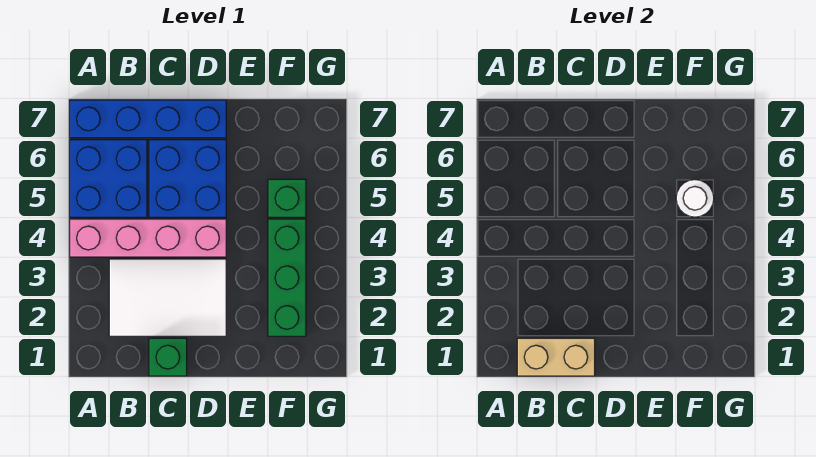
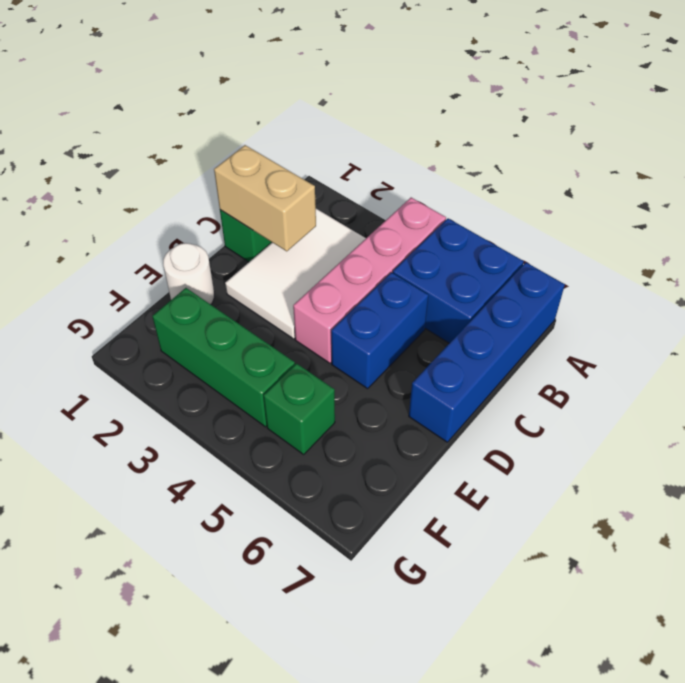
tan 1x2 brick [517,338,595,376] -> tan 1x2 brick turned to [214,145,316,251]
blue 2x2 brick [149,140,226,217] -> blue 1x2 brick [331,272,428,389]
white 1x1 round brick [676,180,714,217] -> white 1x1 round brick moved to [163,243,214,304]

